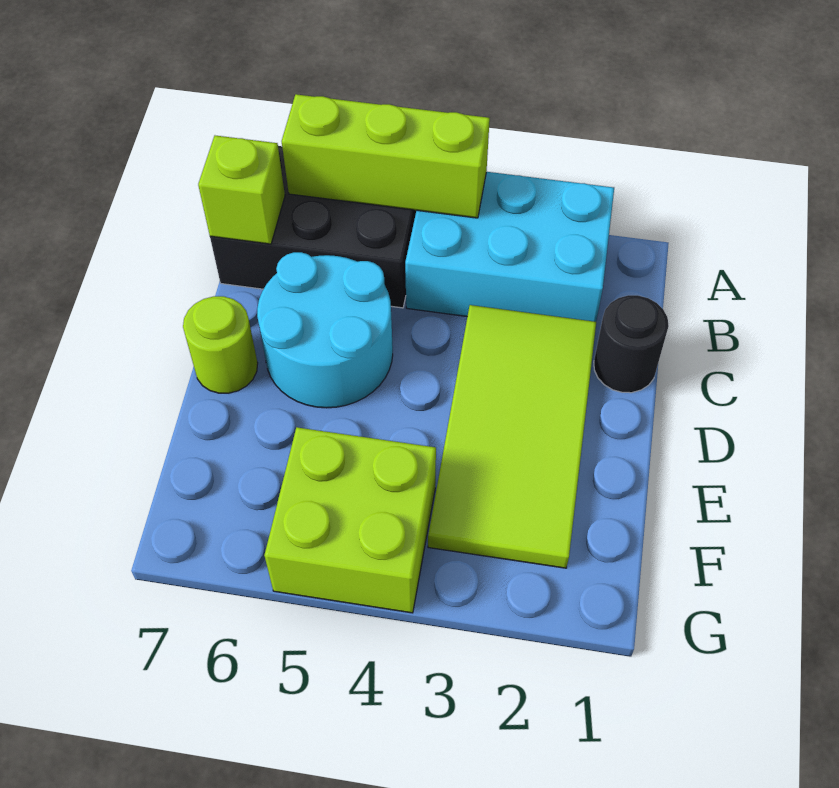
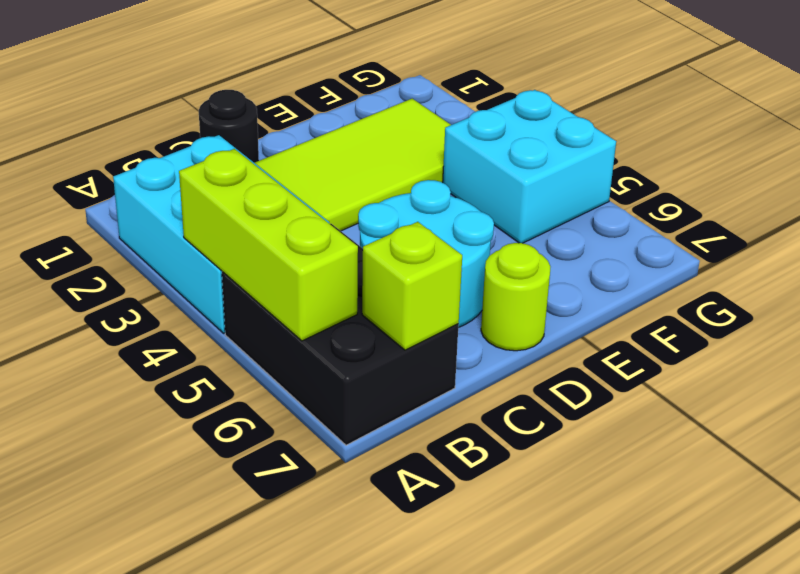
lime 2x2 brick [264,427,436,613] -> cyan 2x2 brick [443,90,616,243]

